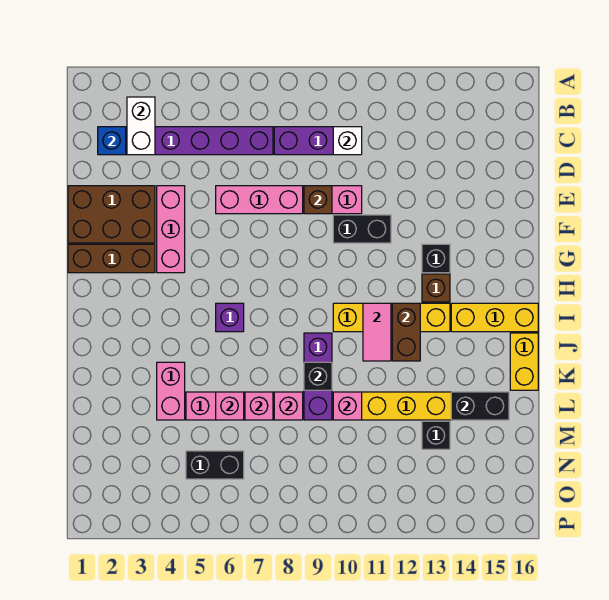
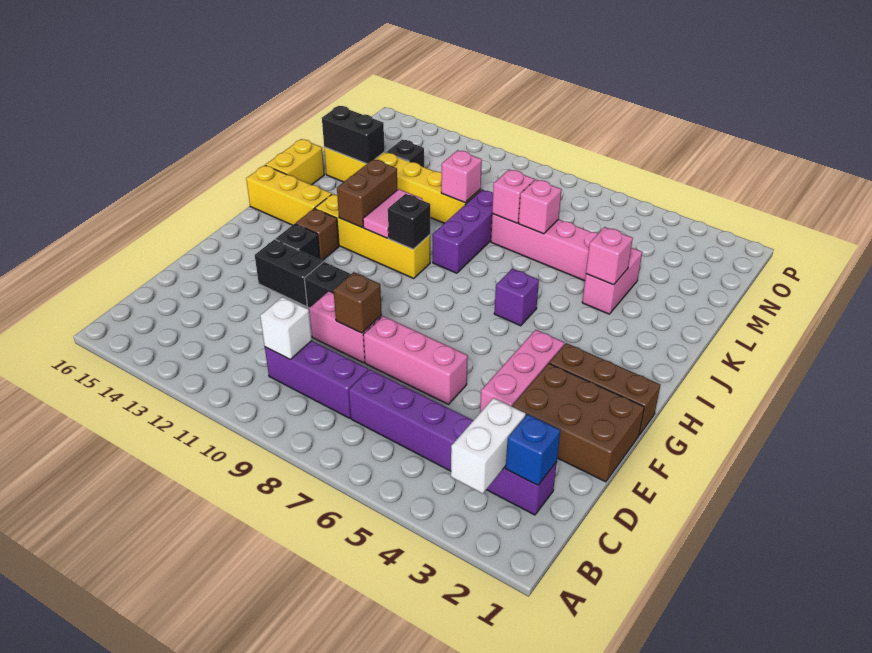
black 1x1 brick [304,362,332,390] -> black 1x1 brick moved to [388,194,430,249]
pink 1x1 brick [216,392,244,420] -> pink 1x1 brick moved to [586,227,633,285]
black 1x2 brick [186,451,244,479] -> black 1x2 brick moved to [255,240,323,306]

